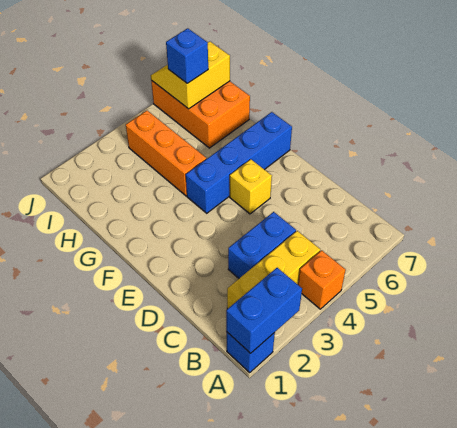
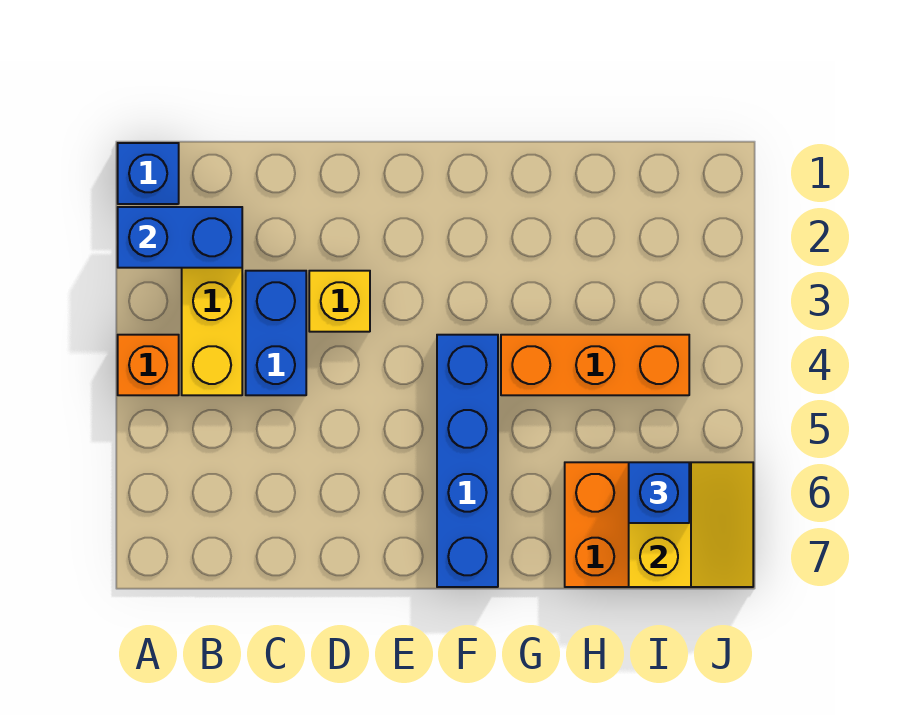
blue 1x2 brick [226,268,302,353] -> blue 1x2 brick turned to [118,207,242,268]
yellow 1x1 brick [230,159,272,214] -> yellow 1x1 brick moved to [309,271,370,332]

